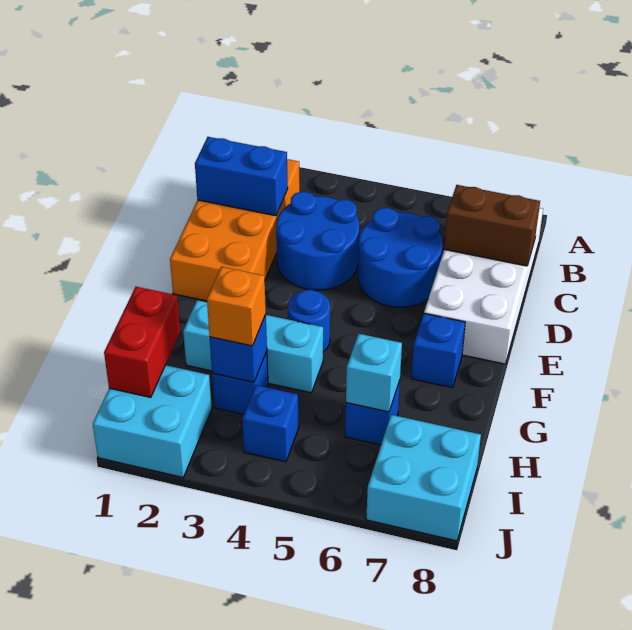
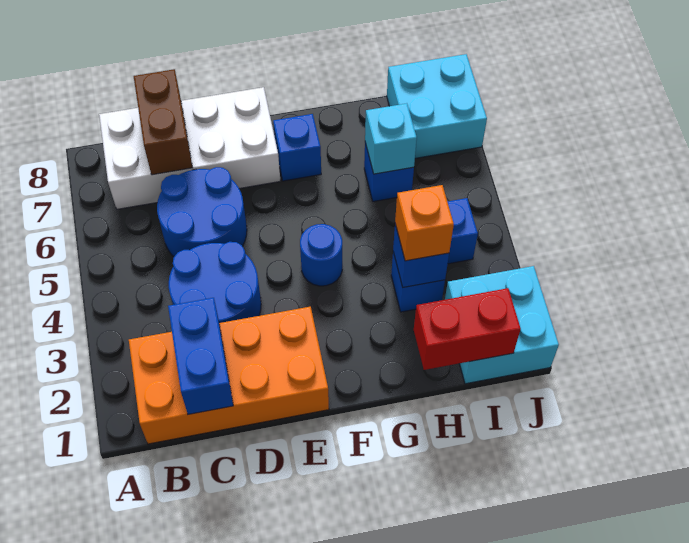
cyan 1x3 brick [183,300,323,393] -> none

